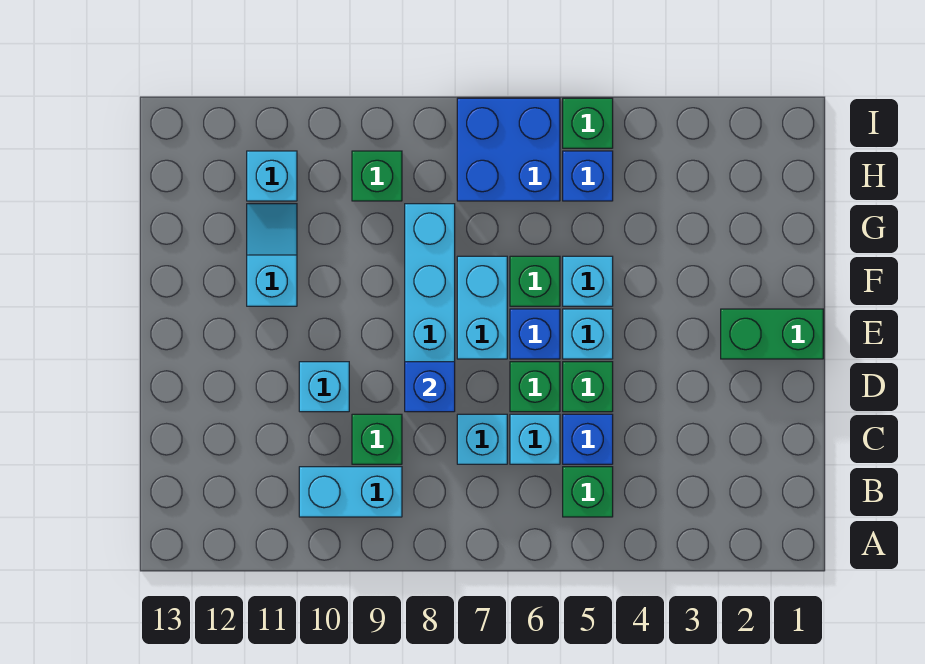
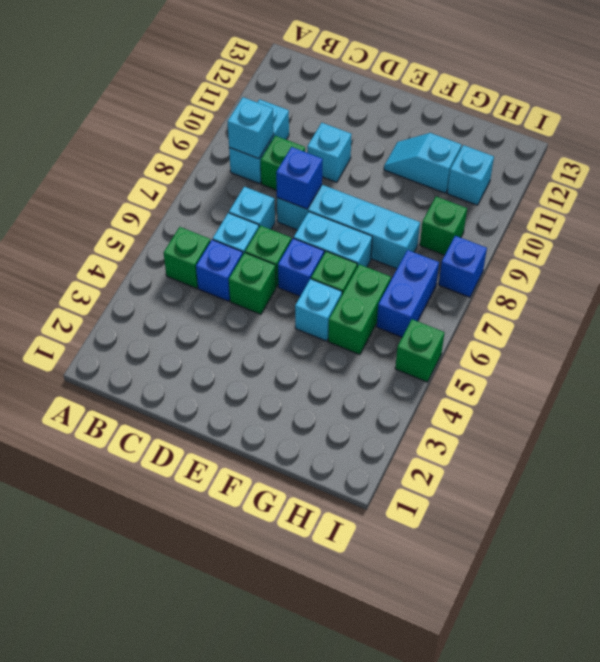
green 1x2 brick [721,309,823,359] -> green 1x2 brick moved to [328,264,391,355]
cyan 1x1 brick [563,309,613,359] -> cyan 1x1 brick moved to [228,97,274,159]
cyan 1x2 slope [247,204,297,306] -> cyan 1x2 slope turned to [384,133,461,193]
blue 1x1 brick [563,151,613,201] -> blue 1x1 brick moved to [439,236,487,297]
blue 2x2 brick [457,98,560,201] -> blue 1x2 brick [377,250,439,337]

